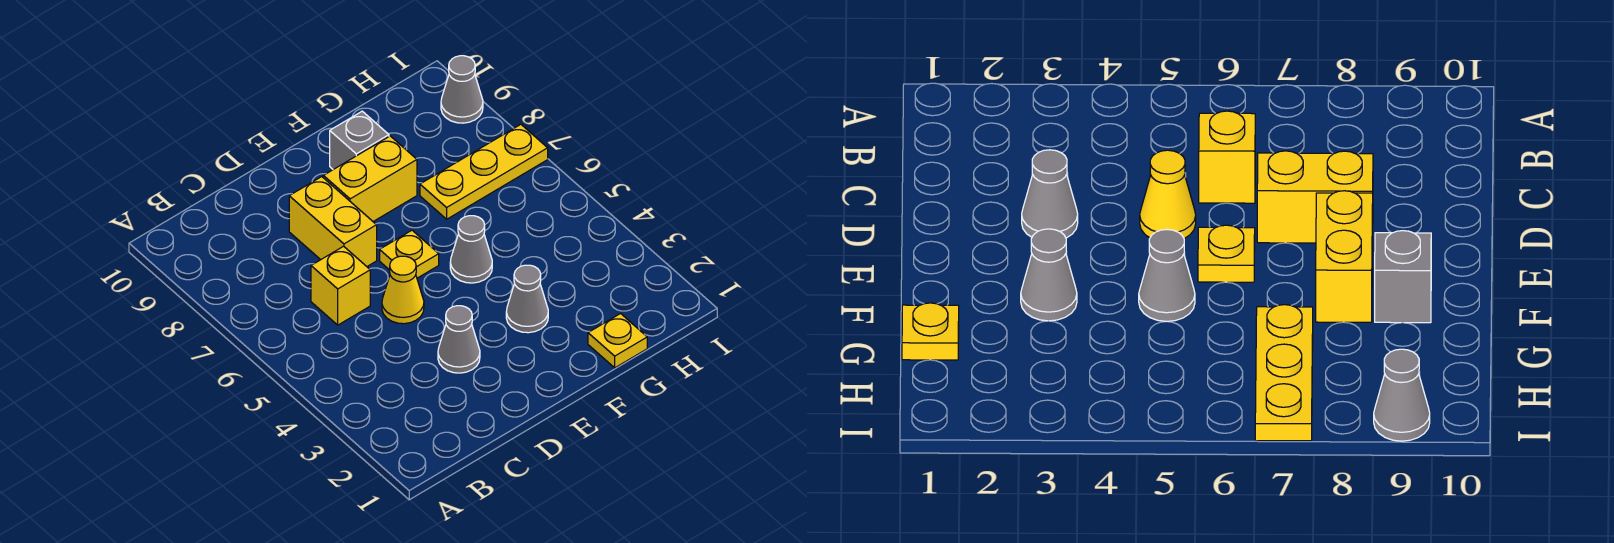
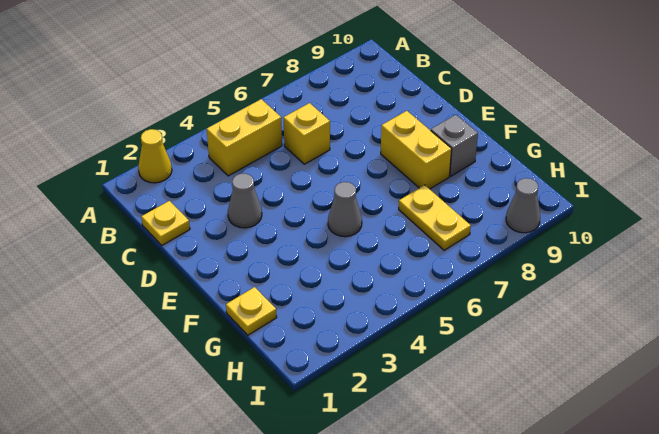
yellow 1x1 cone [382,256,424,324] -> yellow 1x1 cone moved to [138,129,172,183]
yellow 1x2 brick [289,177,377,266] -> yellow 1x2 brick moved to [207,99,282,176]
yellow 1x1 plate [380,230,439,278] -> yellow 1x1 plate moved to [141,201,190,245]
grey 1x1 cone [506,265,548,333] -> none
yellow 1x3 plate [420,125,548,219] -> yellow 1x2 plate [399,185,471,250]

